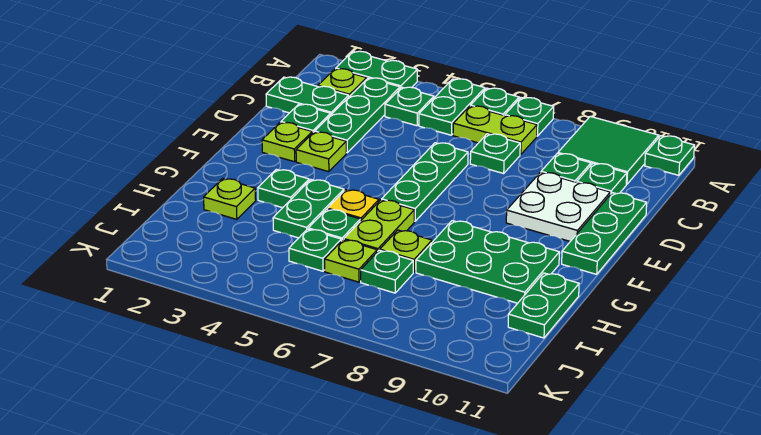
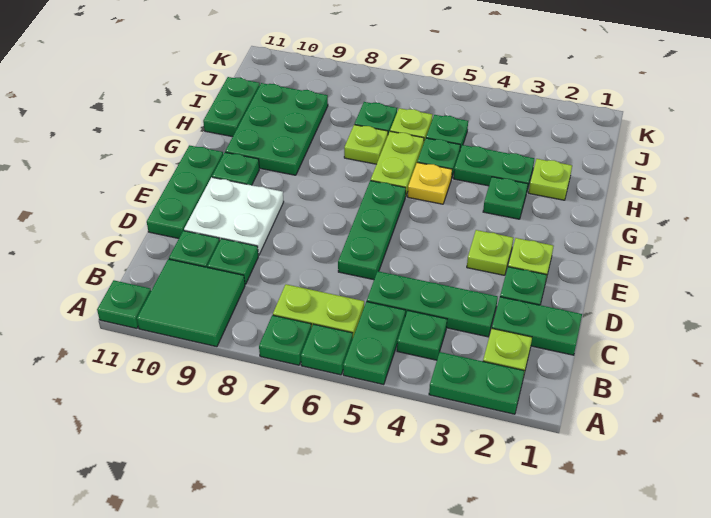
green 1x3 plate [315,78,400,153] -> green 1x3 plate turned to [367,271,498,337]
green 1x1 plate [470,134,520,173] -> green 1x1 plate moved to [212,152,259,185]
green 1x2 plate [273,180,344,238] -> green 1x2 plate turned to [454,145,534,190]
green 2x3 plate [416,221,559,303] -> green 2x3 plate turned to [225,83,328,175]

